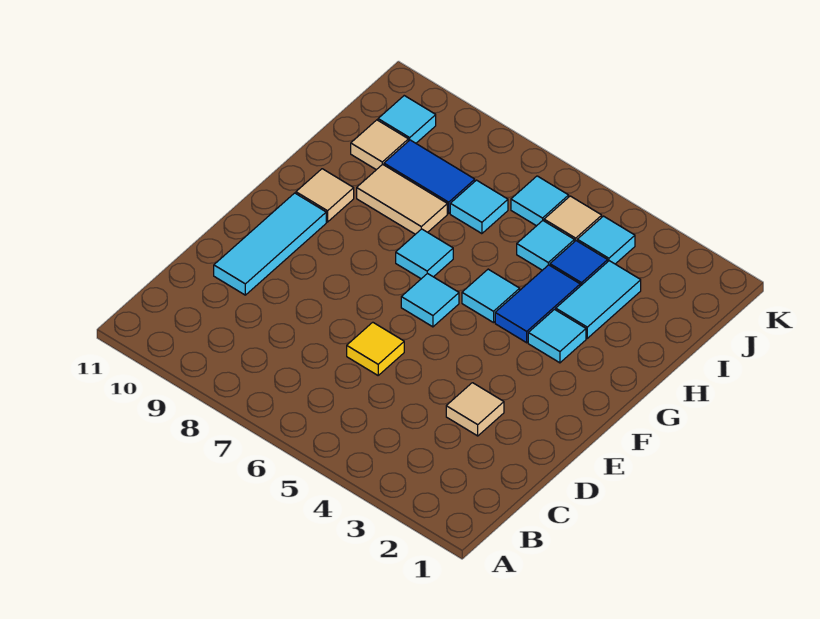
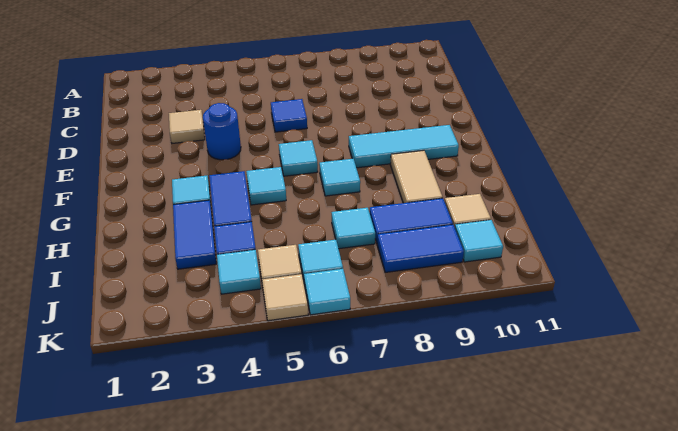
yellow 1x1 tile [347,322,404,375] -> blue 1x1 tile [271,99,307,132]
cyan 1x3 tile [214,193,326,295] -> cyan 1x3 tile turned to [349,125,459,168]
none -> blue 1x1 round brick [203,103,241,160]
tan 1x1 tile [296,169,354,222] -> tan 1x1 tile moved to [262,274,308,321]
cyan 1x2 tile [556,261,641,338] -> blue 1x2 tile [173,200,216,269]
tan 1x2 tile [357,164,447,234] -> tan 1x2 tile turned to [390,151,443,203]
cyan 1x1 tile [517,221,574,270] -> cyan 1x1 tile moved to [304,269,350,315]
none -> blue 1x2 tile [377,225,464,272]

